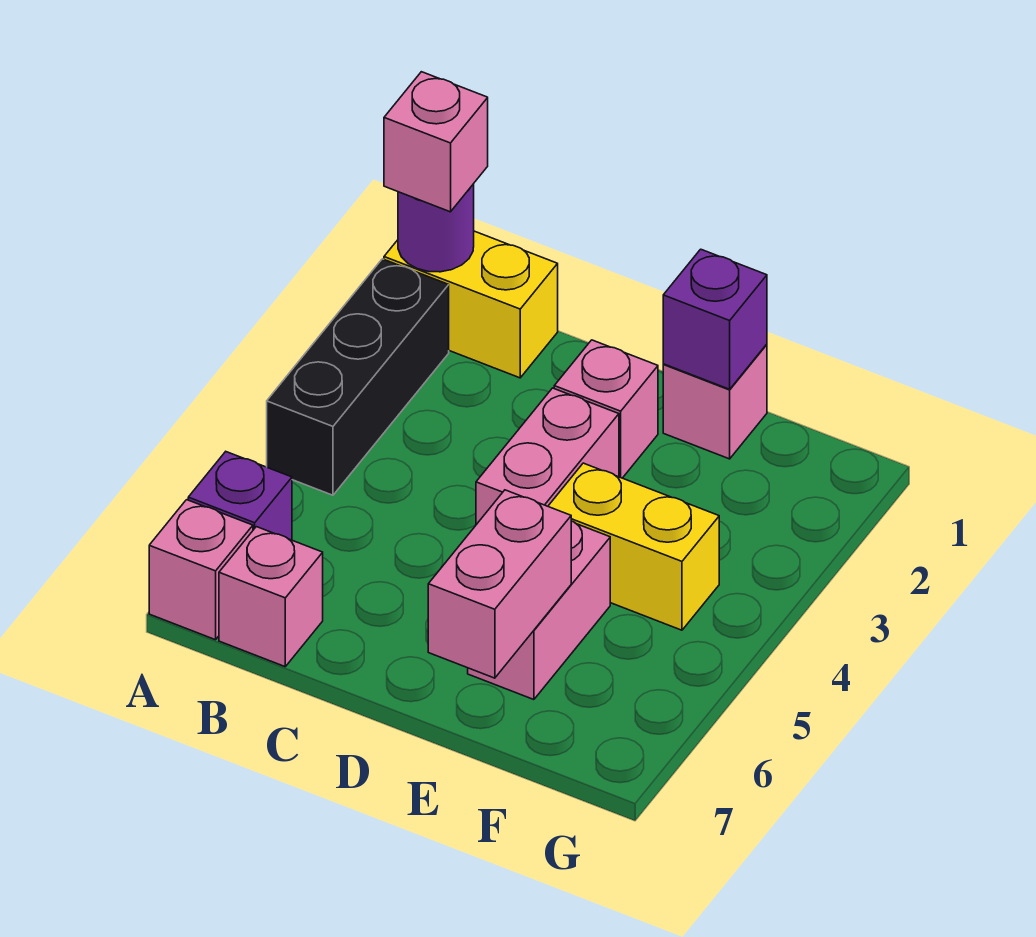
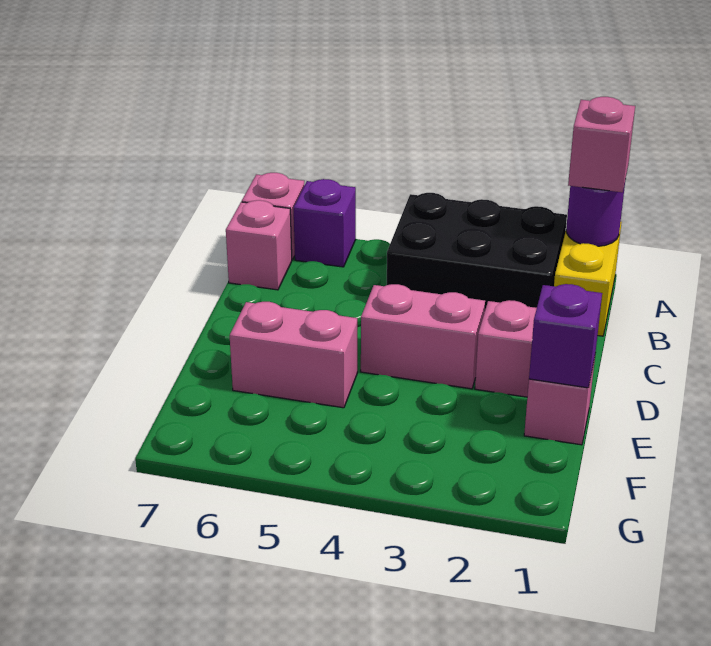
black 1x3 brick [267,259,449,495] -> black 2x3 brick [387,193,567,309]
yellow 1x2 brick [548,463,719,630] -> none
pink 1x2 brick [428,490,571,678] -> none

